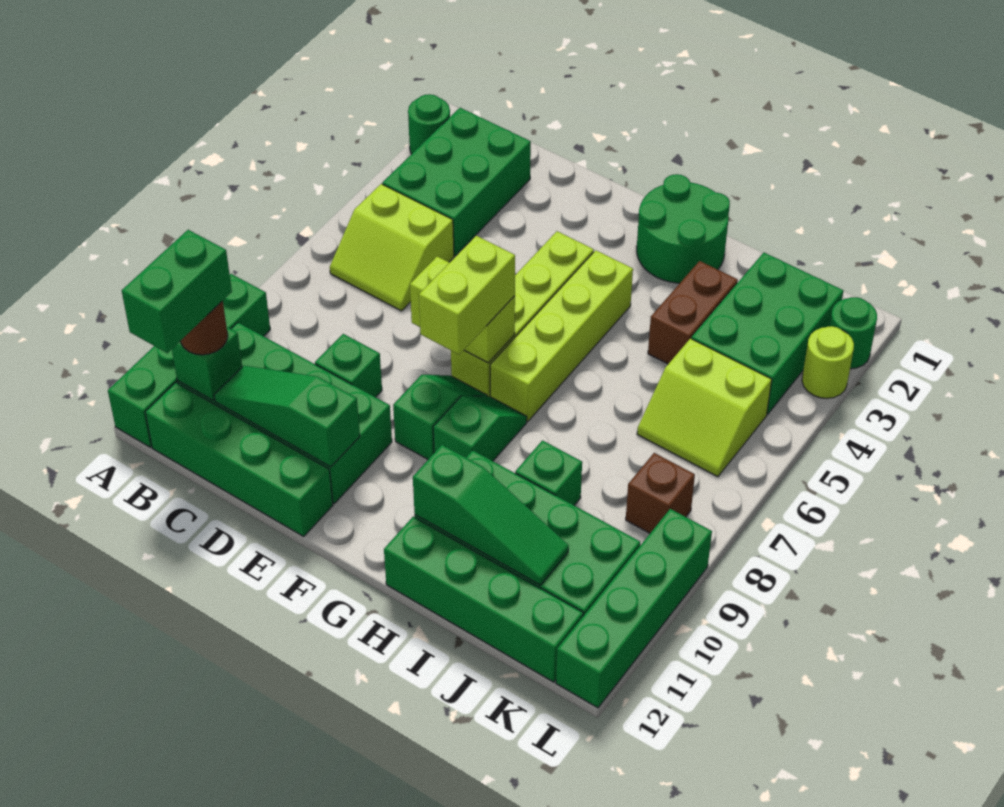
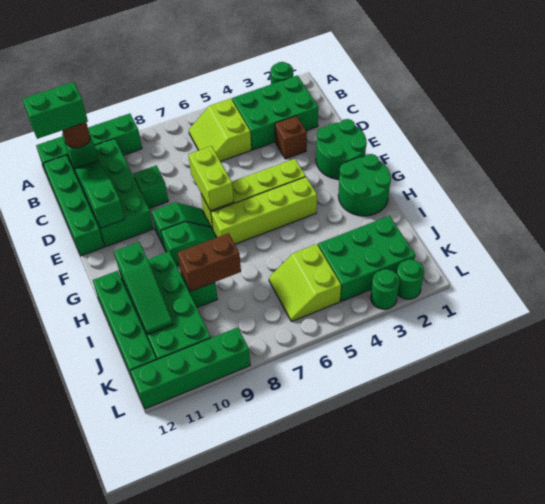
none -> green 2x2 round brick [316,119,367,179]
lime 1x2 brick [419,236,515,354] -> none
brown 1x2 brick [648,261,738,364] -> brown 1x2 brick moved to [178,233,241,291]
brown 1x1 brick [626,453,695,533] -> brown 1x1 brick moved to [275,116,307,159]
lime 1x1 round brick [802,326,854,398] -> green 1x1 round brick [371,269,399,309]

